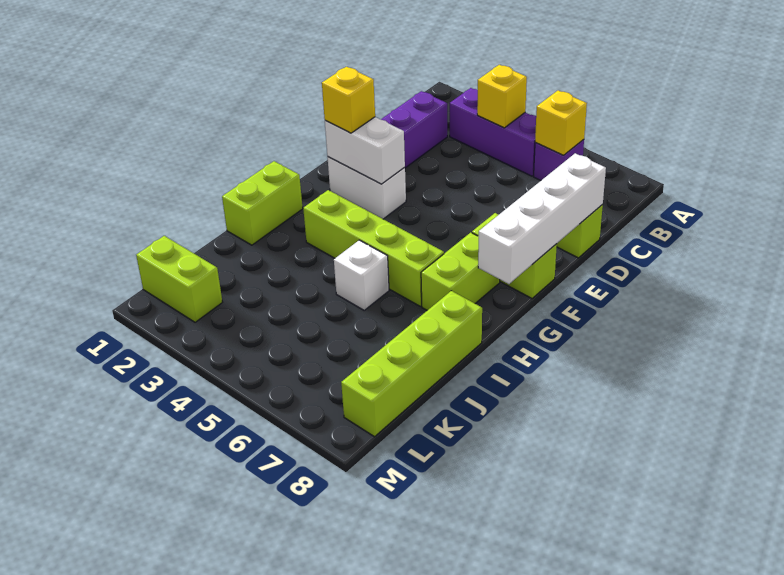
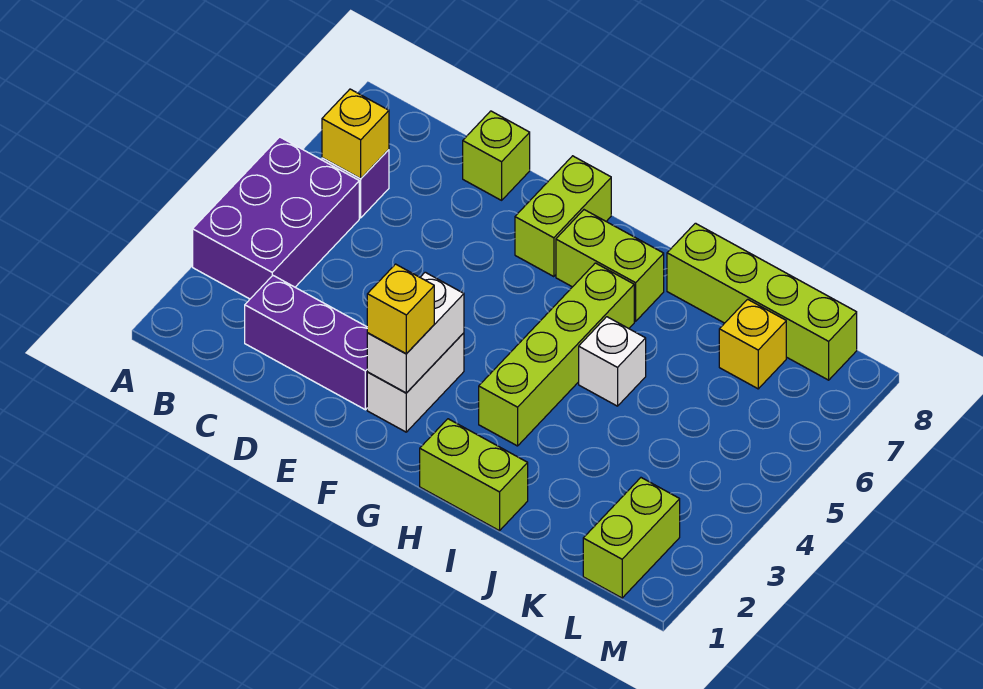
purple 1x3 brick [450,88,536,176] -> purple 2x3 brick [193,137,359,299]
yellow 1x1 brick [477,65,527,128] -> yellow 1x1 brick moved to [719,299,786,389]
white 1x4 brick [478,153,606,284] -> none

